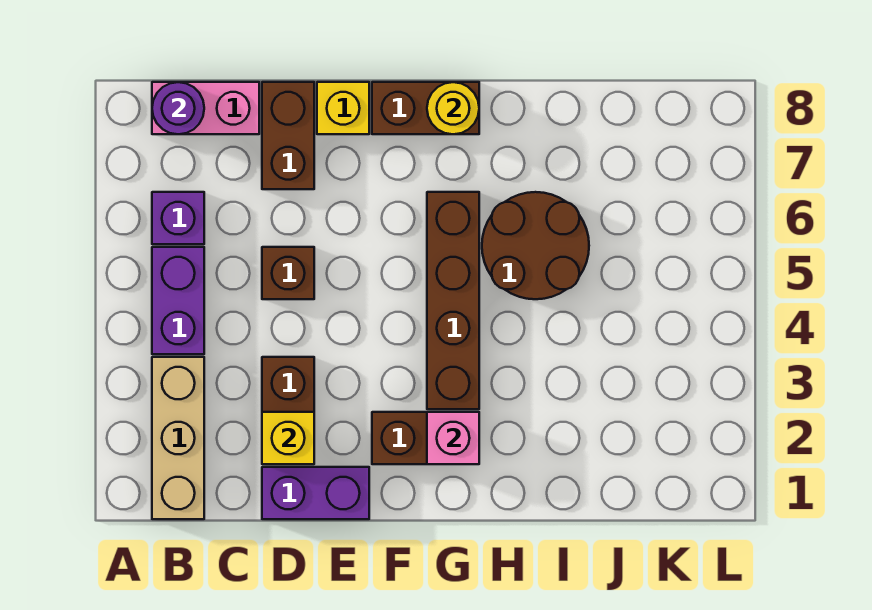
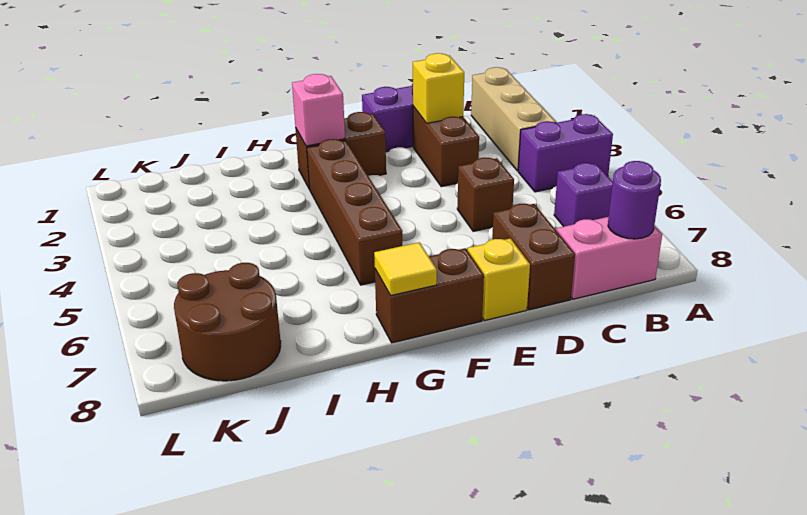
purple 1x2 brick [152,247,204,354] -> purple 1x2 brick turned to [518,114,613,192]
yellow 1x1 round brick [427,82,479,134] -> yellow 1x1 tile [374,242,437,295]
brown 2x2 round brick [482,192,589,299] -> brown 2x2 round brick moved to [174,263,281,381]

